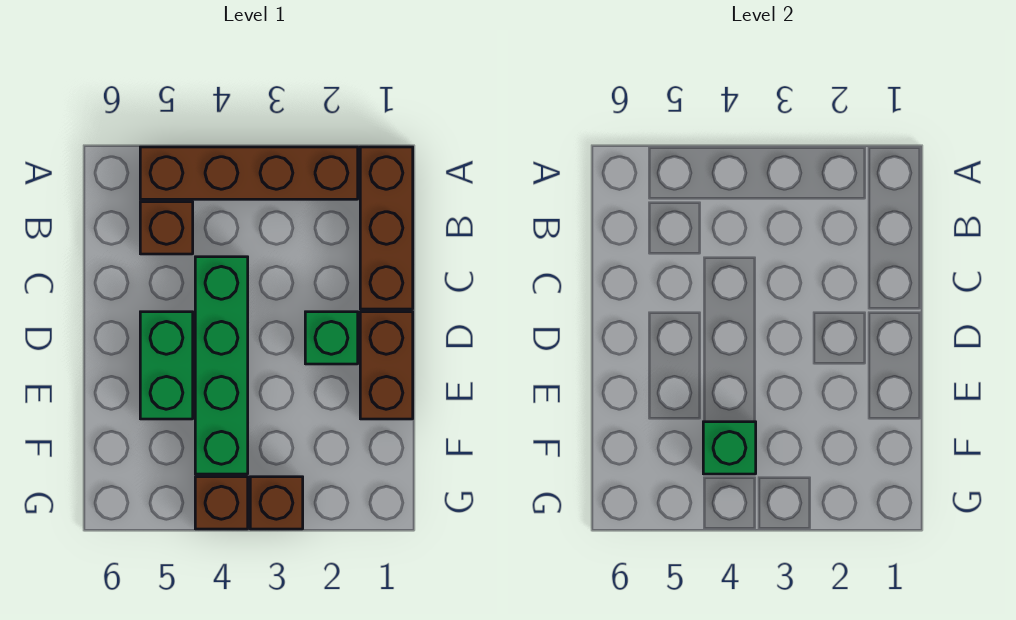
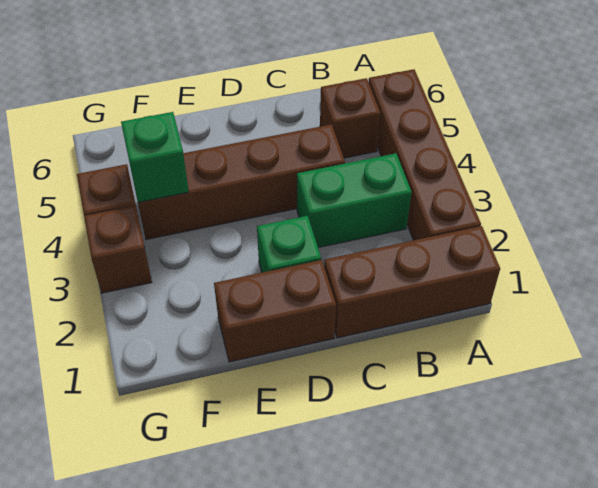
green 1x4 brick [195,257,248,474] -> brown 1x4 brick [138,124,345,240]
green 1x2 brick [140,312,193,419] -> green 1x2 brick moved to [297,153,412,248]

